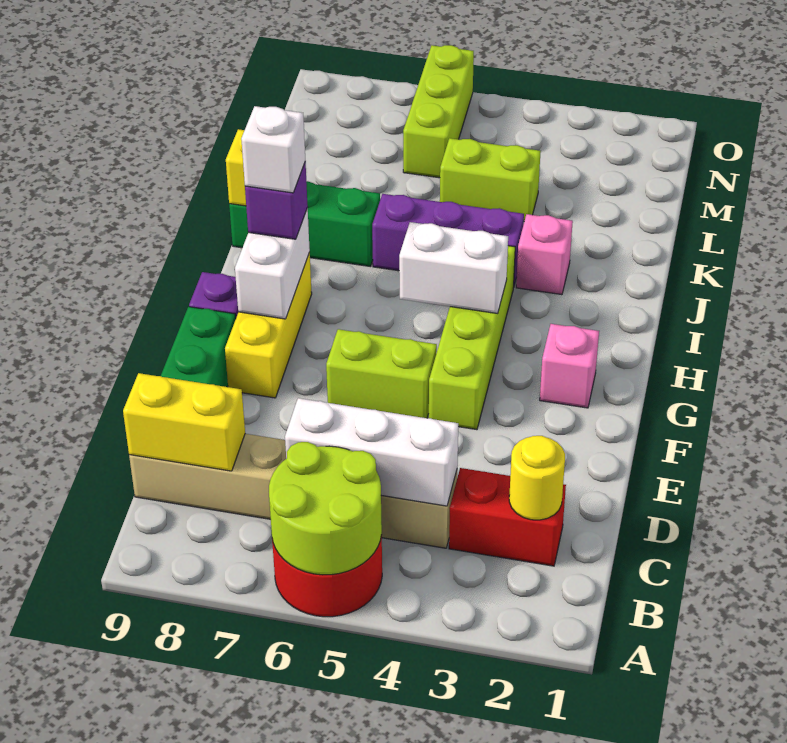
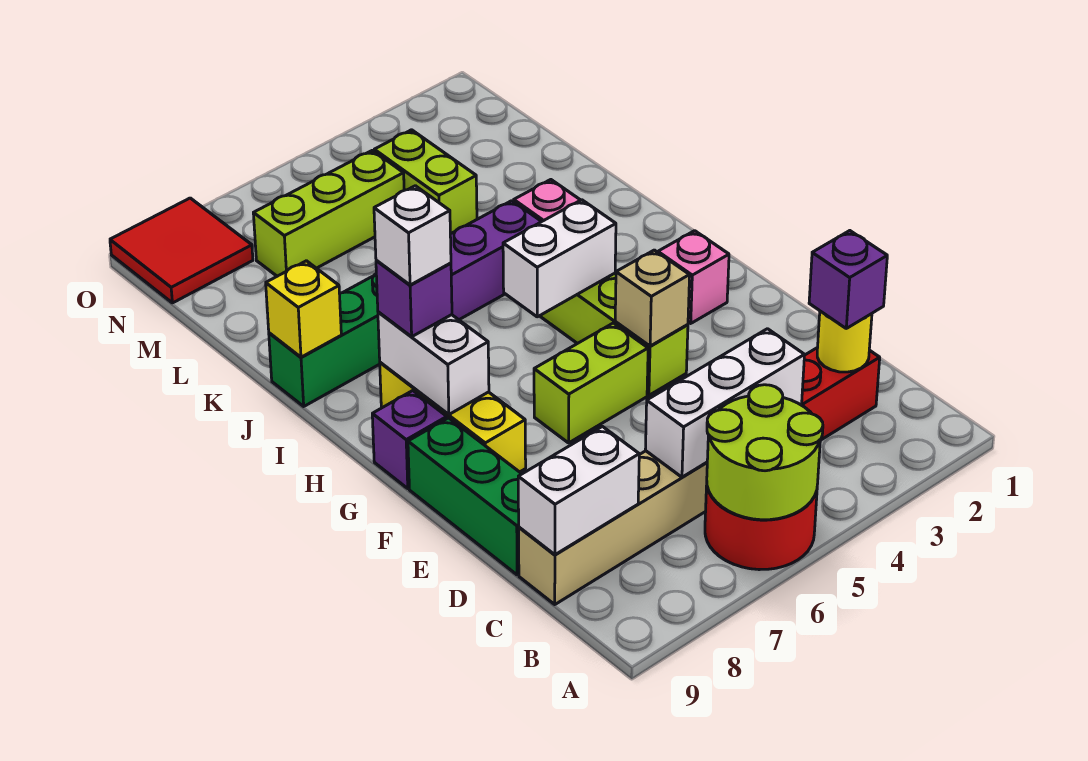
none -> purple 1x1 brick [809,231,887,328]
yellow 1x2 brick [123,373,245,471] -> white 1x2 brick [518,427,639,555]
none -> tan 1x1 brick [615,250,690,346]
lime 1x2 brick [440,138,541,221] -> lime 1x2 brick turned to [374,130,477,234]
lime 1x3 brick [403,45,474,178] -> lime 1x3 brick turned to [253,150,404,276]
none -> red 2x2 tile [110,198,253,303]

